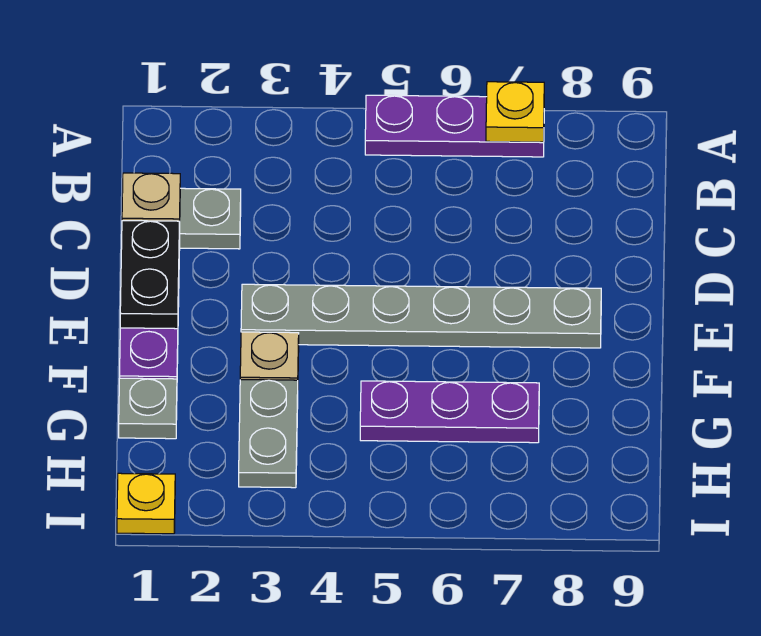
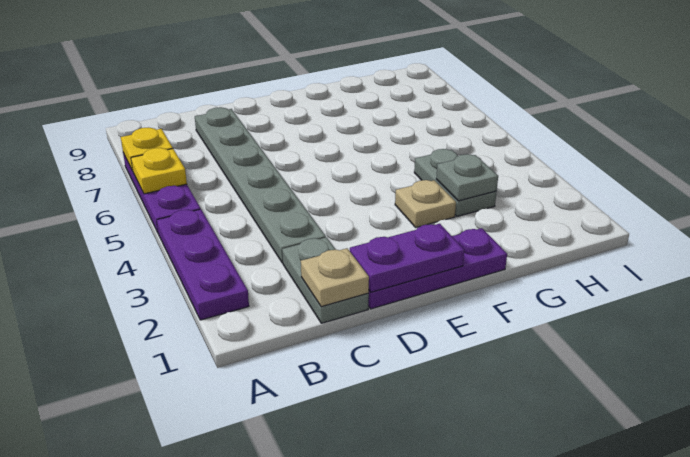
black 1x2 plate [120,221,180,329] -> purple 1x2 plate [350,224,464,292]
grey 1x6 plate [241,284,601,348] -> grey 1x6 plate moved to [195,107,326,263]
grey 1x1 plate [119,378,177,439] -> grey 1x1 plate moved to [436,154,498,201]
grey 1x2 plate [239,380,298,488] -> grey 1x2 plate turned to [414,149,496,216]
purple 1x3 plate [360,381,539,443] -> purple 1x3 plate moved to [157,209,249,320]
yellow 1x1 plate [117,473,175,534] -> yellow 1x1 plate moved to [131,148,187,194]

